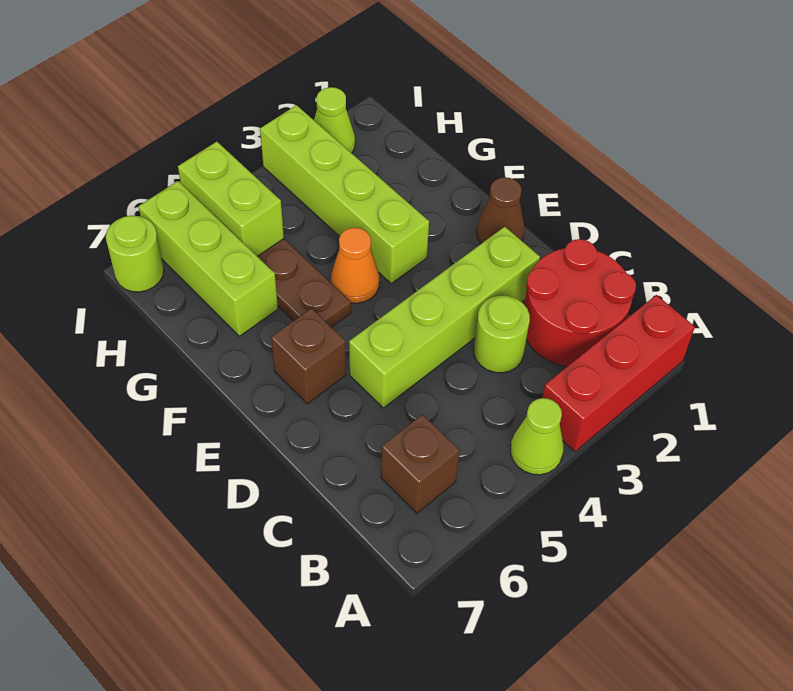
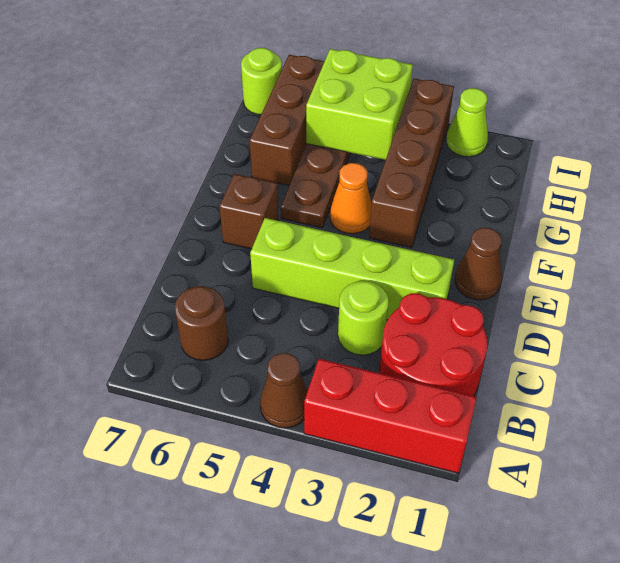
lime 1x1 cone [511,398,563,475] -> brown 1x1 cone [260,353,308,428]
brown 1x1 brick [381,414,460,513] -> brown 1x1 round brick [175,286,228,361]
lime 1x4 brick [260,105,429,284] -> brown 1x4 brick [369,79,454,247]
lime 1x3 brick [139,181,278,336] -> brown 1x3 brick [250,55,325,185]
lime 1x2 brick [178,142,284,256] -> lime 2x2 brick [306,49,413,160]

